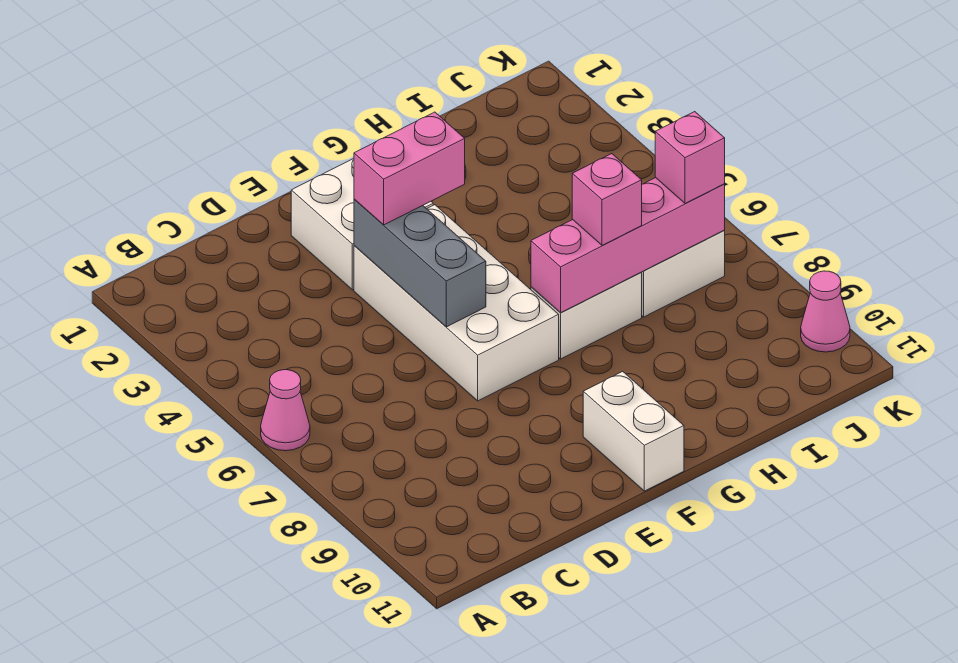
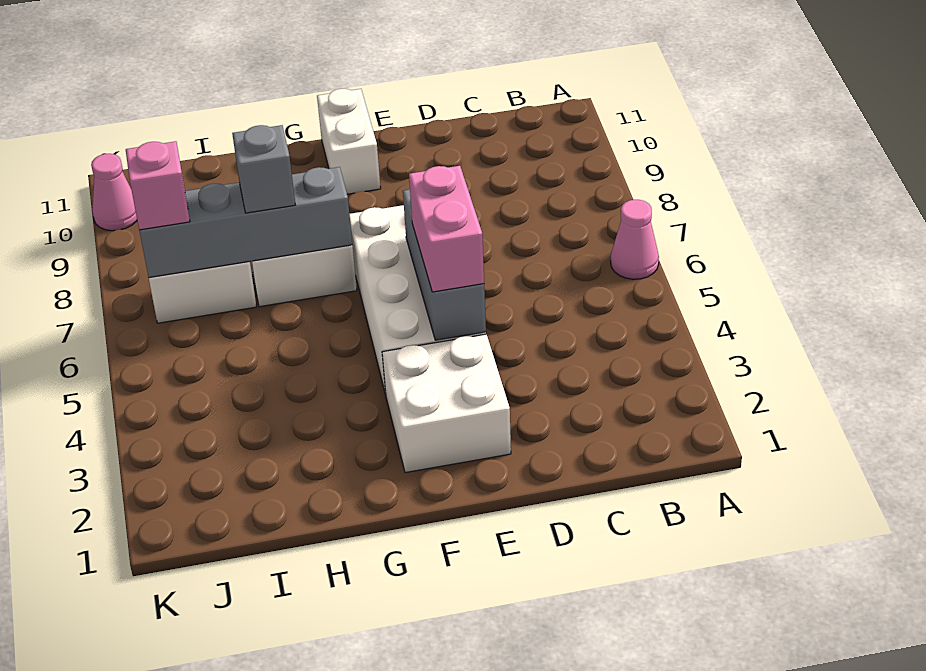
pink 1x2 brick [354,112,465,225] -> pink 1x2 brick turned to [409,166,484,292]
pink 1x4 brick [531,178,725,313] -> grey 1x4 brick [139,167,352,278]
pink 1x1 brick [572,154,642,245] -> grey 1x1 brick [232,125,295,213]

